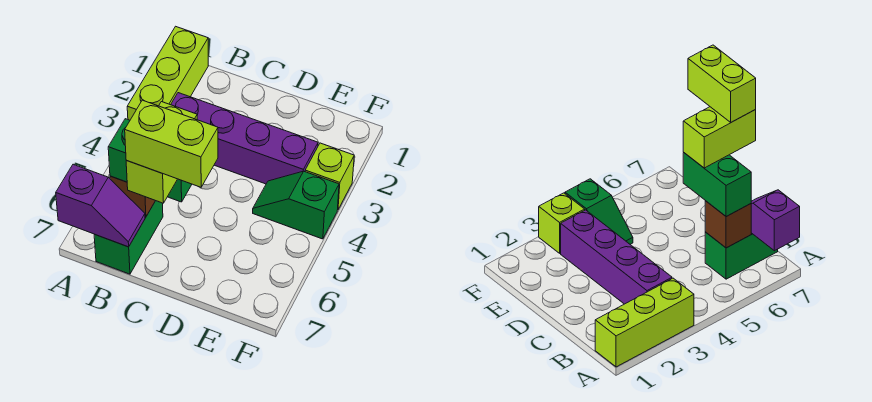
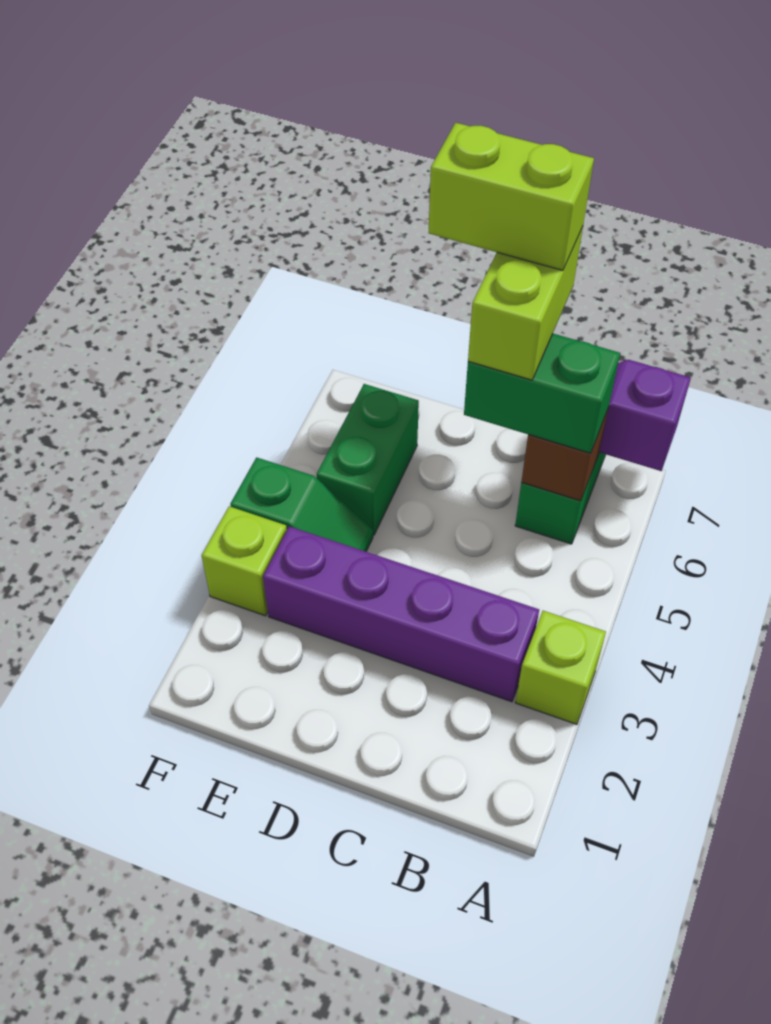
lime 1x3 brick [127,26,208,120] -> lime 1x1 brick [515,611,606,724]
none -> green 1x2 brick [317,384,419,535]

